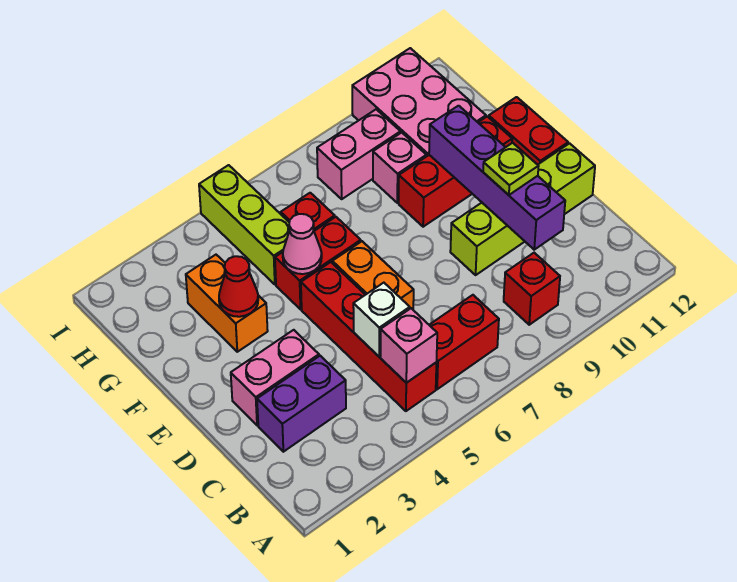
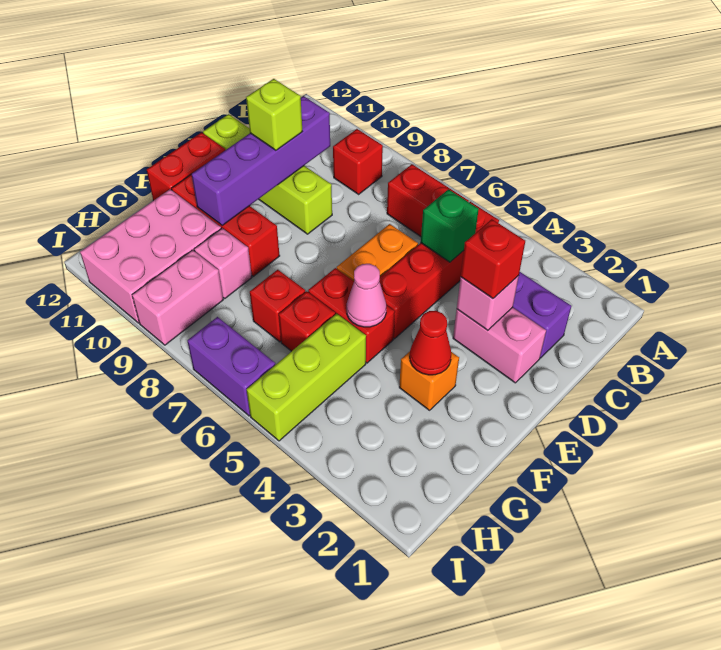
pink 1x1 brick [380,308,437,383] -> pink 1x1 brick moved to [457,276,519,330]
white 1x1 brick [353,283,410,357] -> green 1x1 brick [421,189,479,262]
none -> red 1x1 brick [461,219,525,299]
lime 1x1 plate [483,143,539,195] -> lime 1x1 brick [246,79,303,150]
orange 1x2 brick [186,255,268,352] -> orange 1x1 brick [399,352,459,410]
none -> red 1x1 brick [250,270,305,342]
pink 1x2 brick [317,109,401,199] -> pink 1x2 brick turned to [132,250,223,345]
none -> purple 1x2 brick [187,317,275,416]

